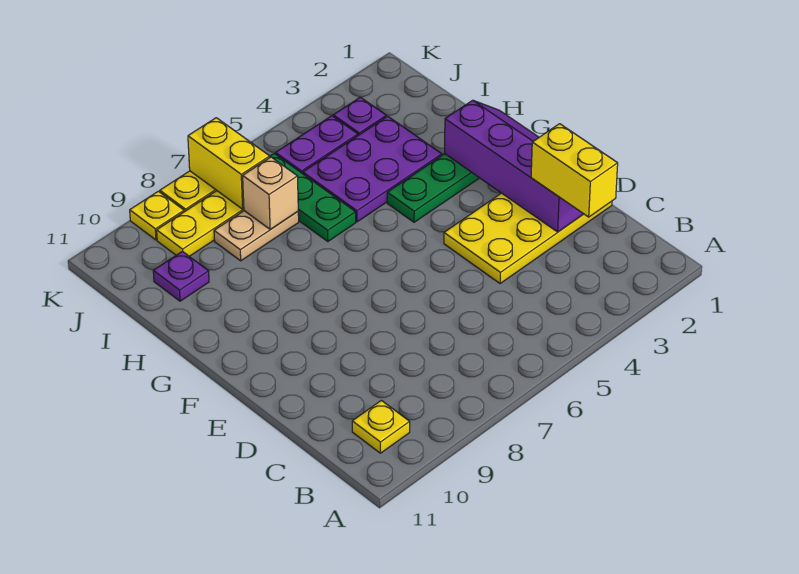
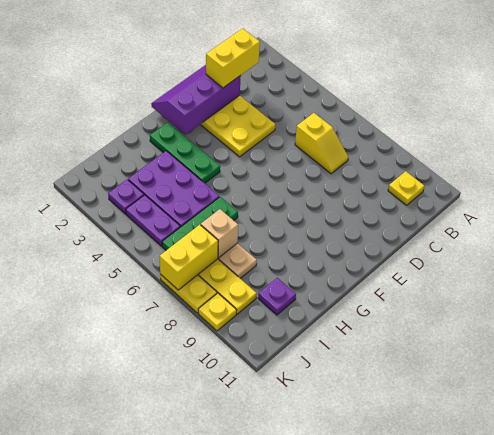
none -> yellow 1x2 slope [295,113,348,174]
purple 2x4 slope [445,100,583,232] -> purple 2x3 slope [151,65,241,135]

